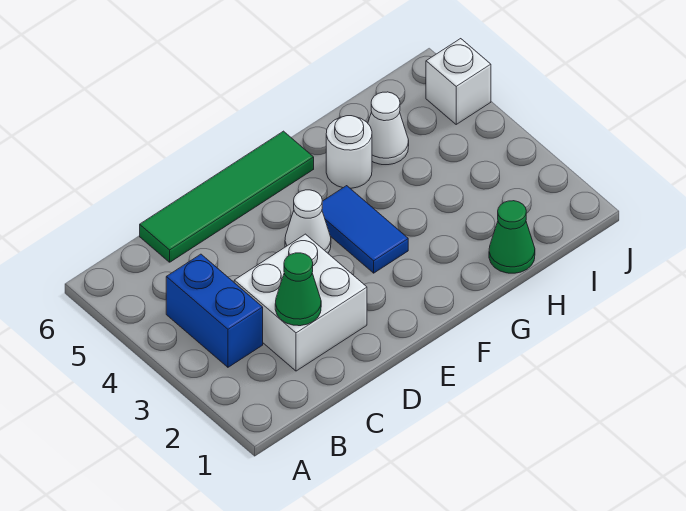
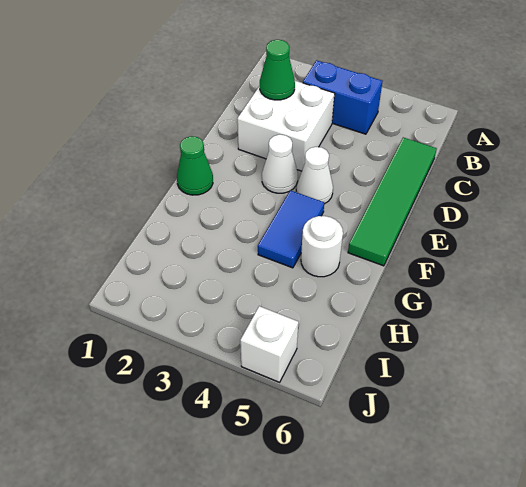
blue 1x2 tile [322,186,408,273] -> blue 1x2 tile turned to [258,190,324,268]
green 1x1 cone [489,201,535,273] -> green 1x1 cone moved to [177,136,213,195]
white 1x1 cone [368,92,409,165] -> white 1x1 cone moved to [262,135,298,193]

